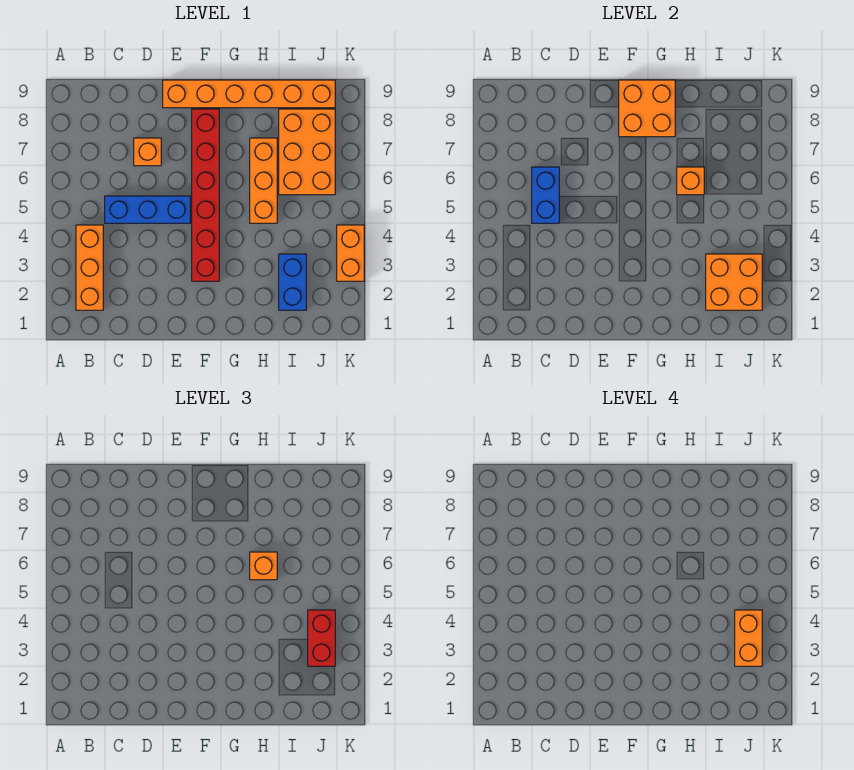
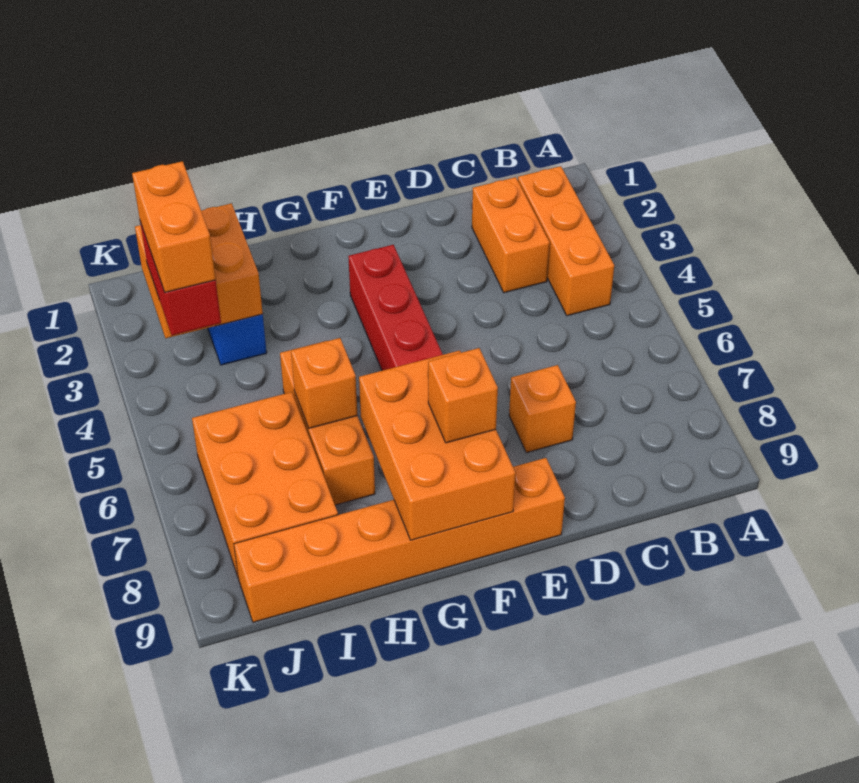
blue 1x3 brick [105,196,190,223] -> none
blue 1x2 brick [532,167,559,223] -> none
orange 2x2 brick [619,80,675,137] -> orange 2x3 brick [359,351,515,540]
orange 1x1 brick [250,552,277,580] -> orange 1x1 brick moved to [428,348,498,443]
orange 1x2 brick [337,225,364,281] -> orange 1x2 brick moved to [472,177,550,293]

